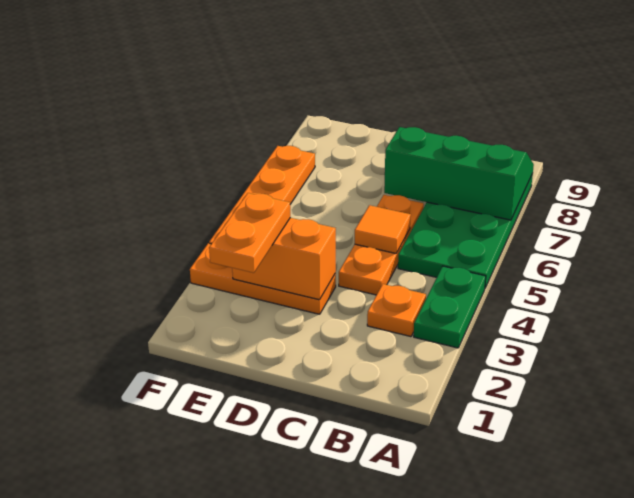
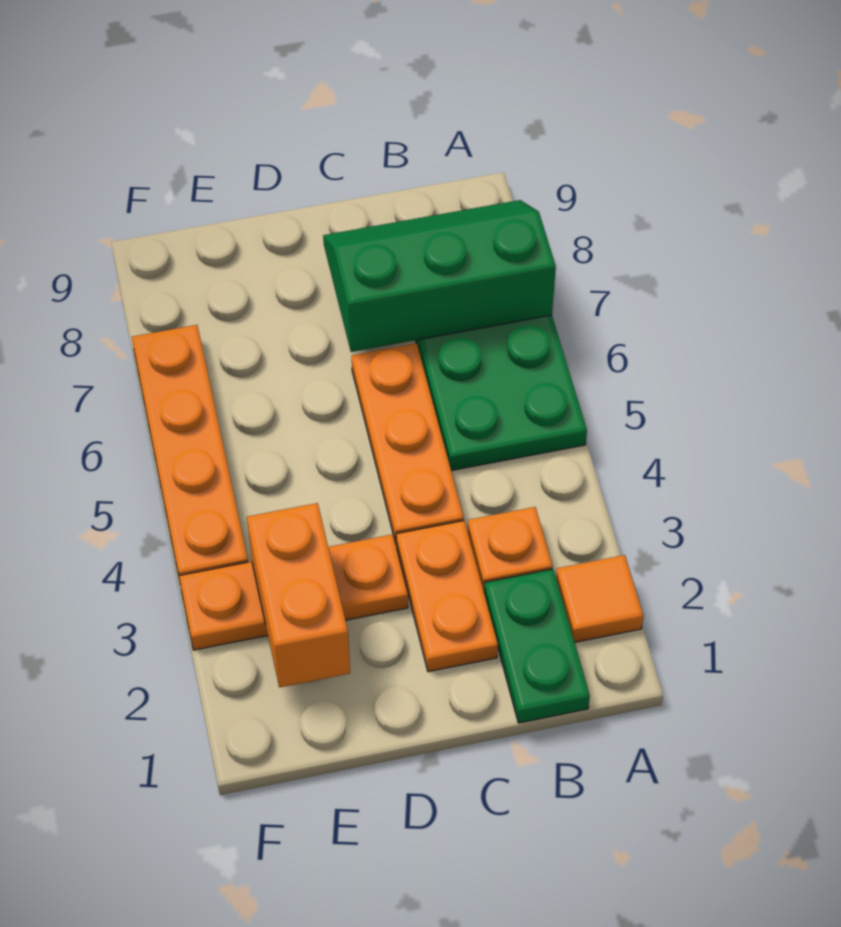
green 1x2 plate [414,266,486,348] -> green 1x2 plate moved to [484,569,590,723]
orange 1x1 tile [355,205,411,253] -> orange 1x1 tile moved to [556,555,643,642]
orange 1x2 brick [232,217,336,300] -> orange 1x2 brick turned to [247,503,350,688]
orange 1x2 plate [209,193,290,273] -> orange 1x2 plate moved to [396,521,498,672]

